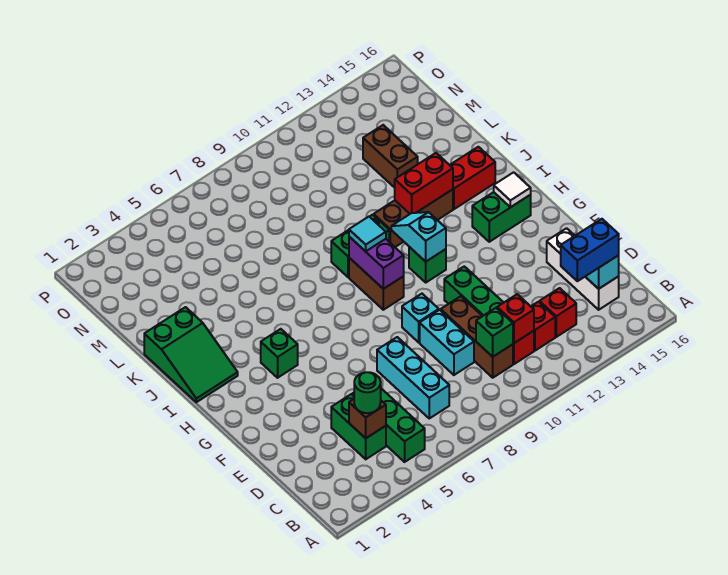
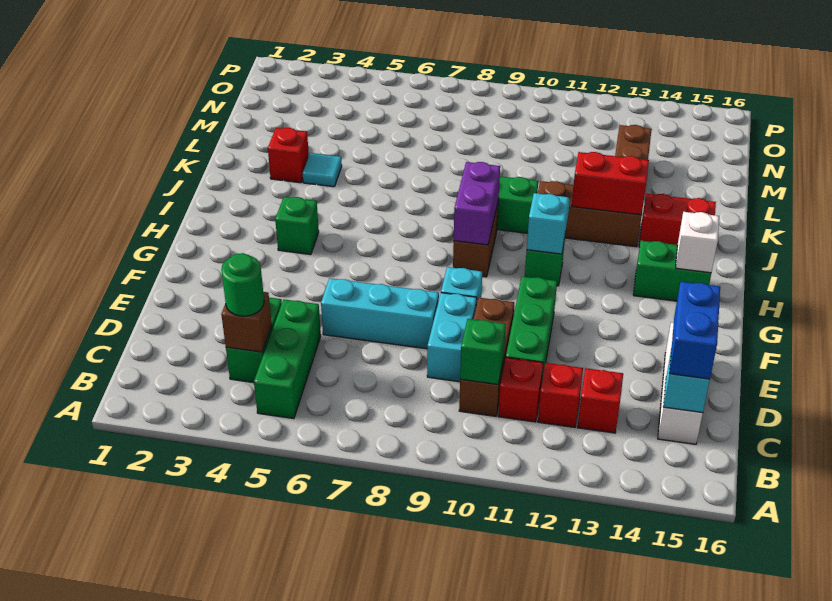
cyan 1x3 brick [377,337,449,418] -> cyan 1x3 brick turned to [321,278,439,349]
red 1x1 brick [497,294,534,343] -> red 1x1 brick moved to [268,128,309,183]
blue 1x2 brick [561,219,619,281] -> blue 1x2 brick turned to [669,282,720,379]
white 1x1 tile [494,172,531,207] -> white 1x1 brick [676,212,719,273]
green 2x3 slope [144,307,238,402] -> none
cyan 1x1 tile [349,217,386,251] -> cyan 1x1 tile moved to [303,153,342,187]

